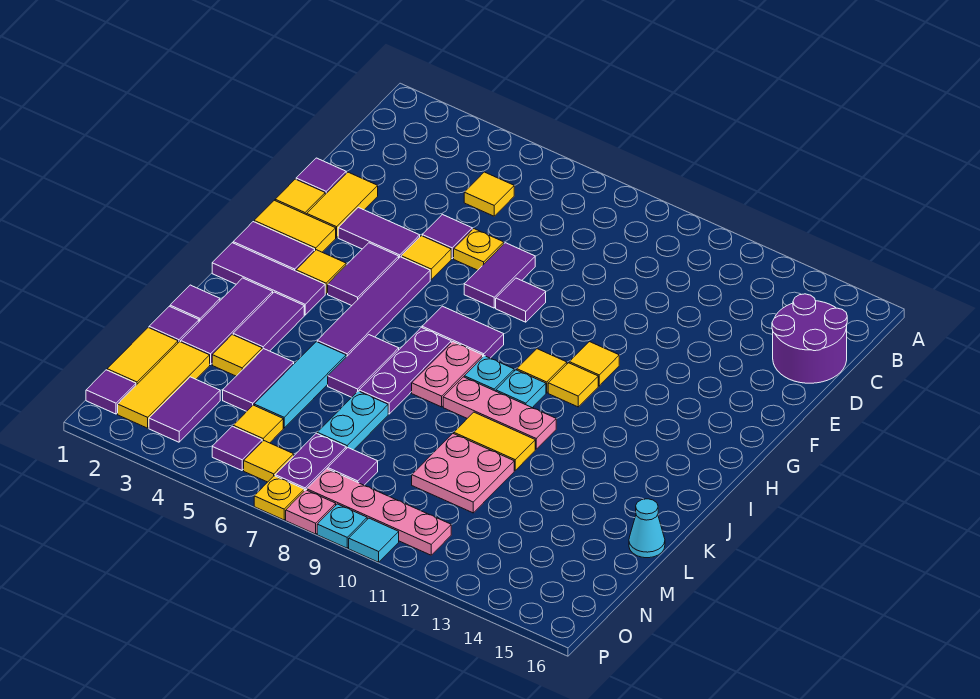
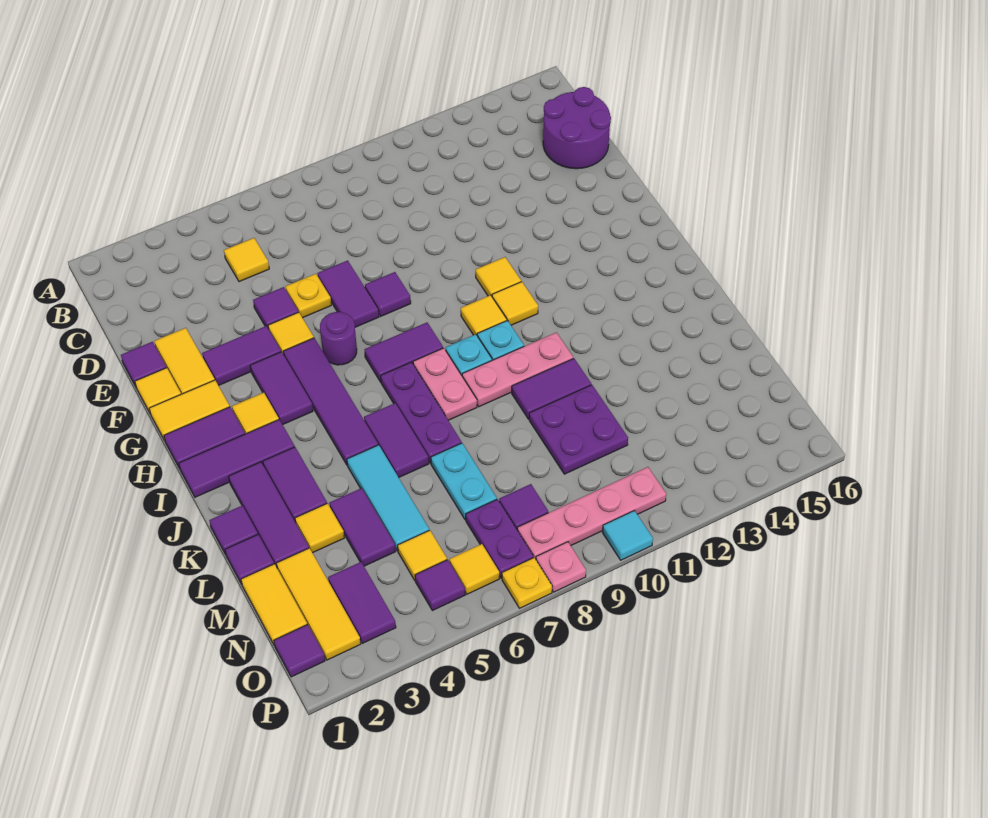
none -> purple 1x1 round brick [320,312,357,365]
yellow 1x2 tile [454,412,535,470] -> purple 1x2 tile [512,358,591,419]
pink 2x2 plate [412,433,514,513] -> purple 2x2 plate [529,385,628,474]
cyan 1x1 cone [629,499,665,558] -> none
cyan 1x1 plate [317,504,367,548] -> none

